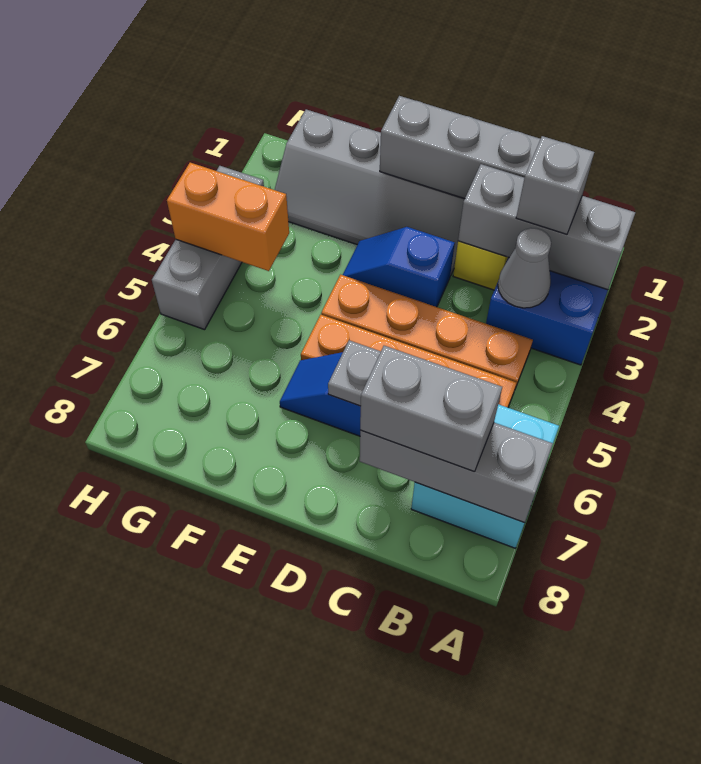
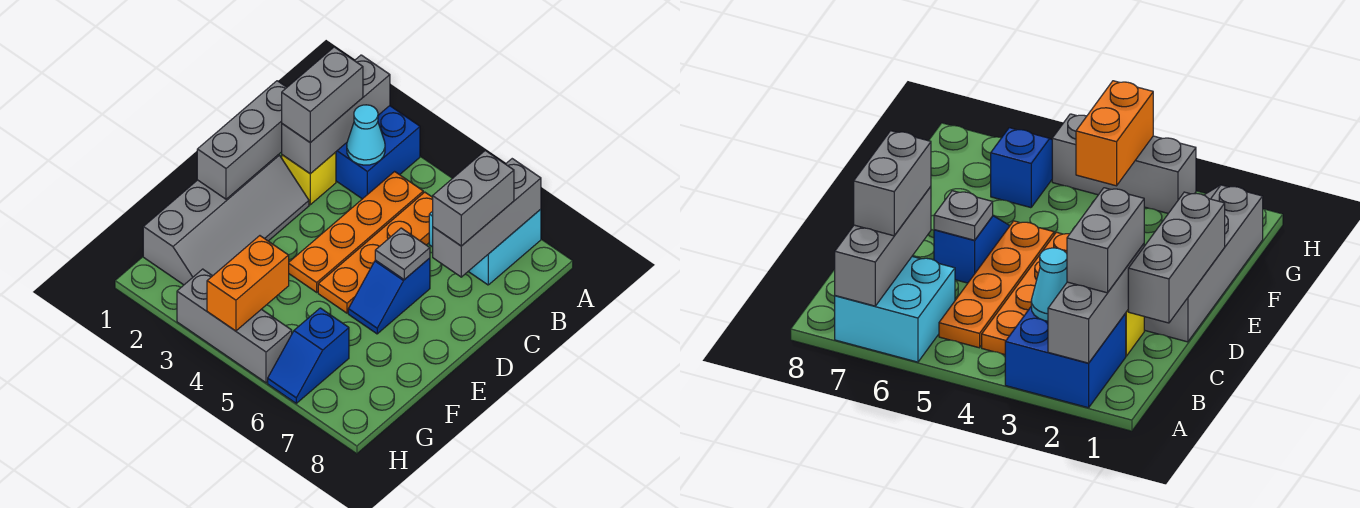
grey 1x1 brick [516,136,594,234] -> grey 1x2 brick [282,47,363,143]
grey 1x1 cone [498,228,551,308] -> cyan 1x1 cone [347,105,385,165]
blue 1x2 slope [343,227,455,307] -> blue 1x2 slope moved to [268,308,349,403]

